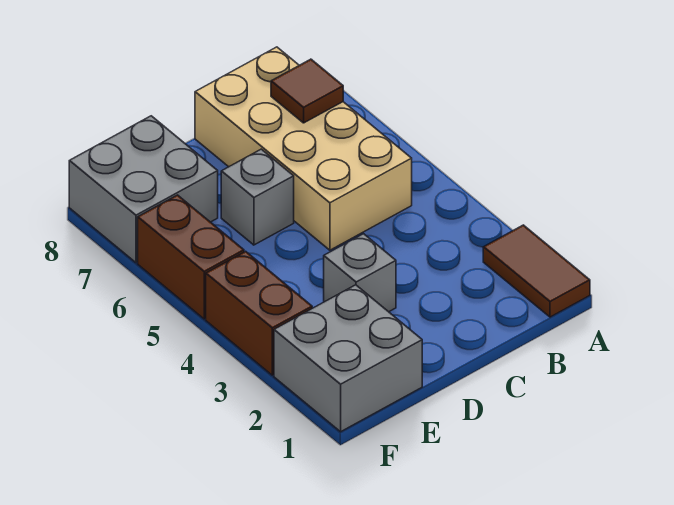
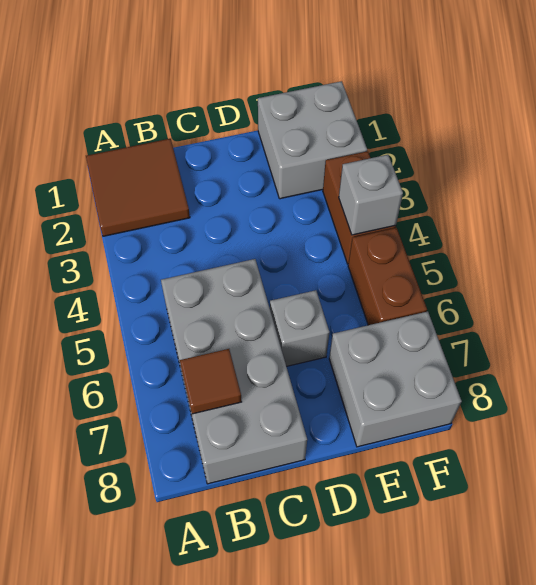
brown 1x2 tile [483,225,590,317] -> brown 2x2 tile [86,139,190,236]
tan 2x4 brick [195,47,412,250] -> grey 2x4 brick [161,259,307,484]
grey 1x1 brick [324,234,396,312] -> grey 1x1 brick moved to [339,155,403,235]

